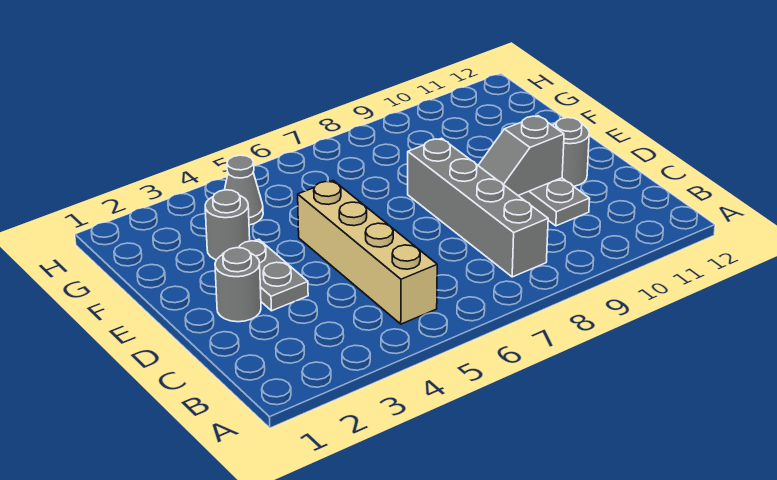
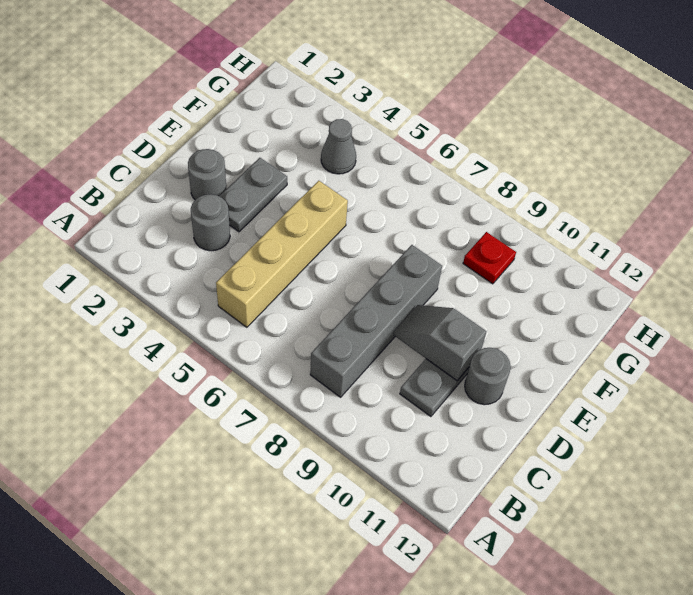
grey 1x1 round brick [205,190,250,260] -> grey 1x1 round brick moved to [191,194,230,251]
none -> red 1x1 plate [463,232,516,284]

